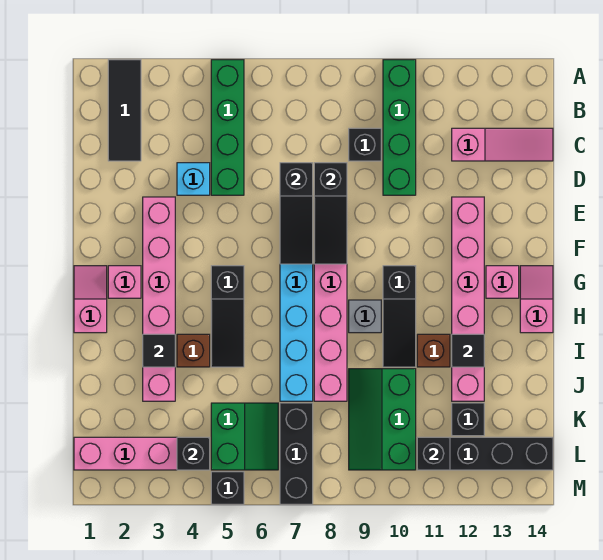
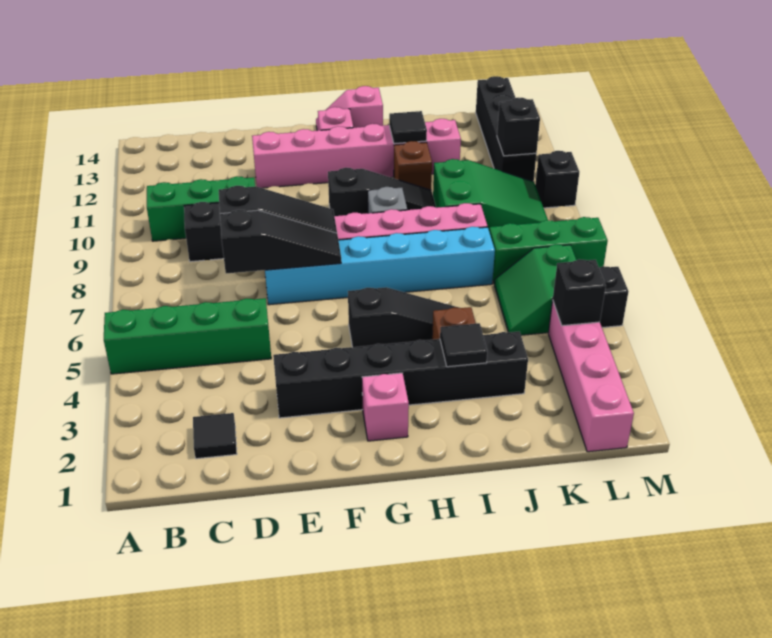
black 1x3 tile [108,60,141,161] -> black 1x1 tile [193,413,237,459]
green 1x4 brick [383,60,416,195] -> green 1x3 brick [147,176,255,241]
pink 1x3 slope [452,128,553,161] -> none
cyan 1x1 brick [177,163,210,195] -> none
pink 1x6 brick [143,197,175,401] -> black 1x6 brick [273,332,528,418]
pink 1x2 slope [74,266,107,333] -> none
green 2x3 slope [349,369,416,470] -> green 2x3 slope turned to [433,159,548,229]
green 2x2 slope [211,403,278,470] -> green 2x2 slope turned to [494,244,576,335]
black 1x3 brick [280,403,313,504] -> green 1x3 brick [489,217,608,284]
black 1x1 brick [452,403,484,436] -> black 1x1 brick moved to [535,151,579,208]

